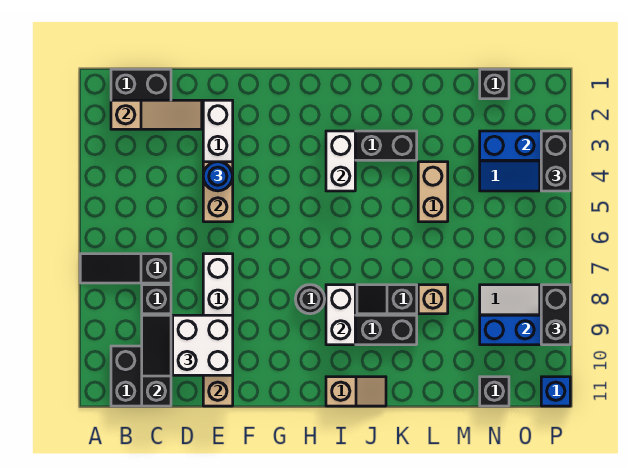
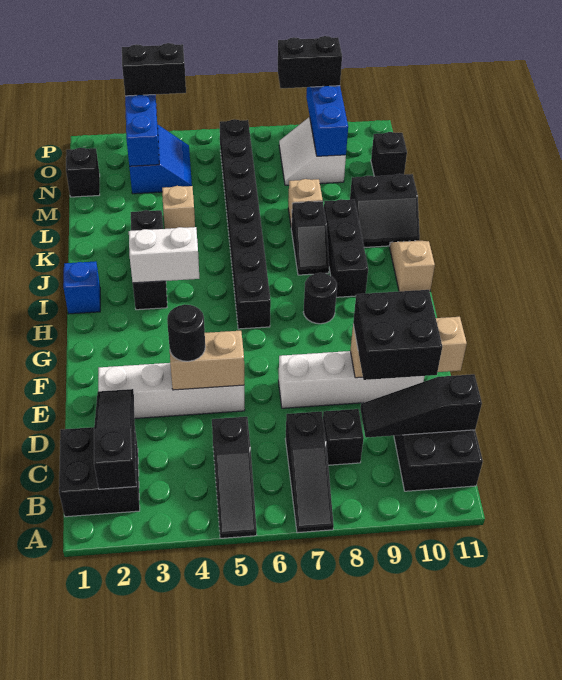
none -> black 1x3 slope [212,417,257,538]
tan 1x3 slope [111,100,202,129] -> black 1x3 slope [94,389,136,489]
white 2x2 brick [173,315,233,375] -> black 2x2 brick [353,290,442,380]
blue 1x1 round brick [203,162,232,191] -> black 1x1 round brick [167,304,205,361]
none -> black 1x8 brick [220,119,271,329]
white 1x2 brick [326,285,355,345] -> none
none -> black 2x2 slope [350,174,420,247]
tan 1x2 brick [418,162,448,222] -> tan 1x1 brick [162,186,195,229]
blue 1x1 brick [541,377,570,406] -> blue 1x1 brick moved to [63,261,100,314]

